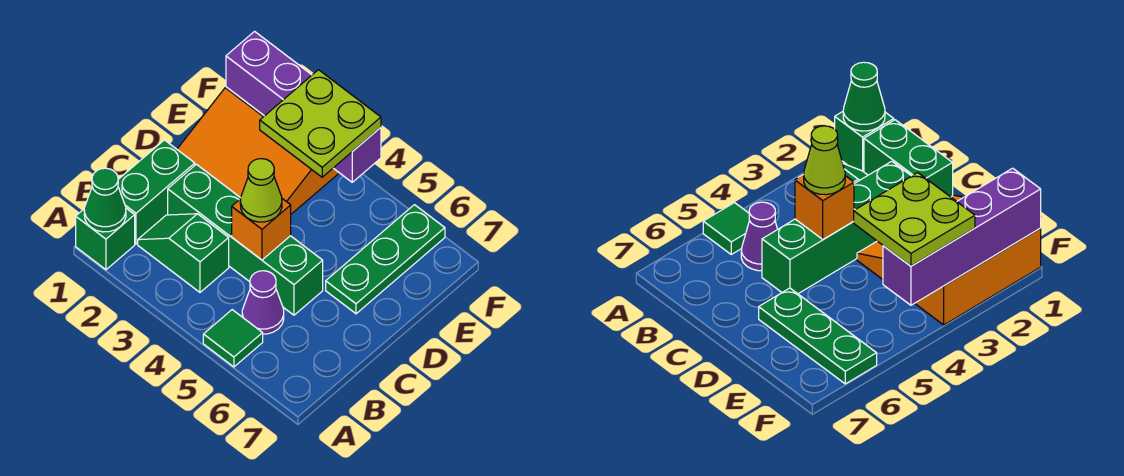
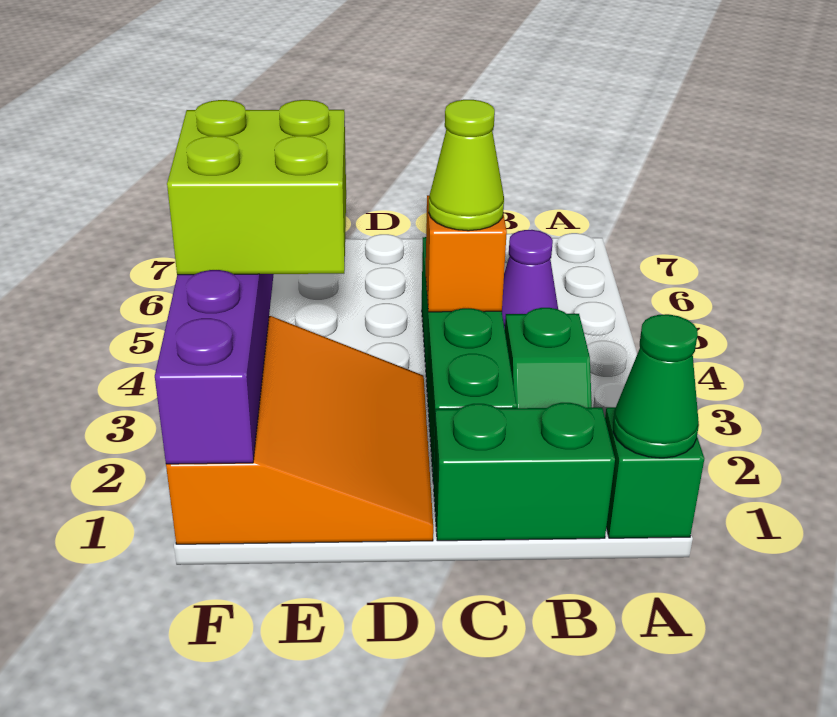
green 1x1 tile [203,310,263,367] -> none
green 1x3 plate [326,205,445,314] -> none
lime 2x2 plate [260,70,381,177] -> lime 2x2 brick [167,100,346,275]

